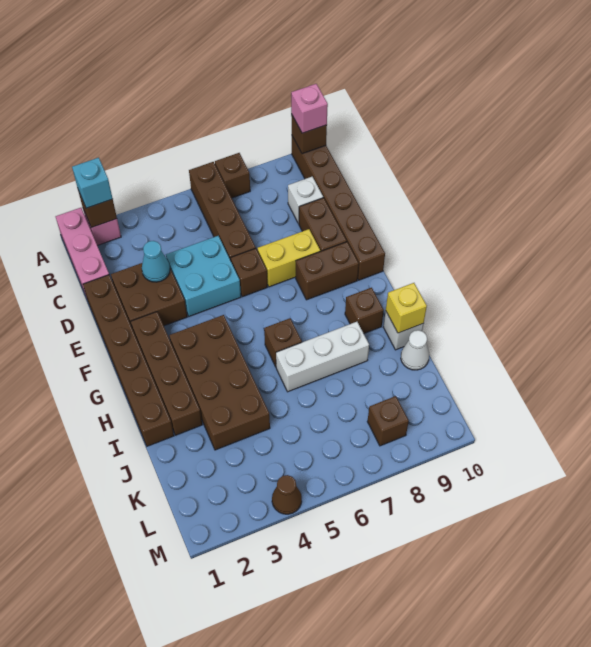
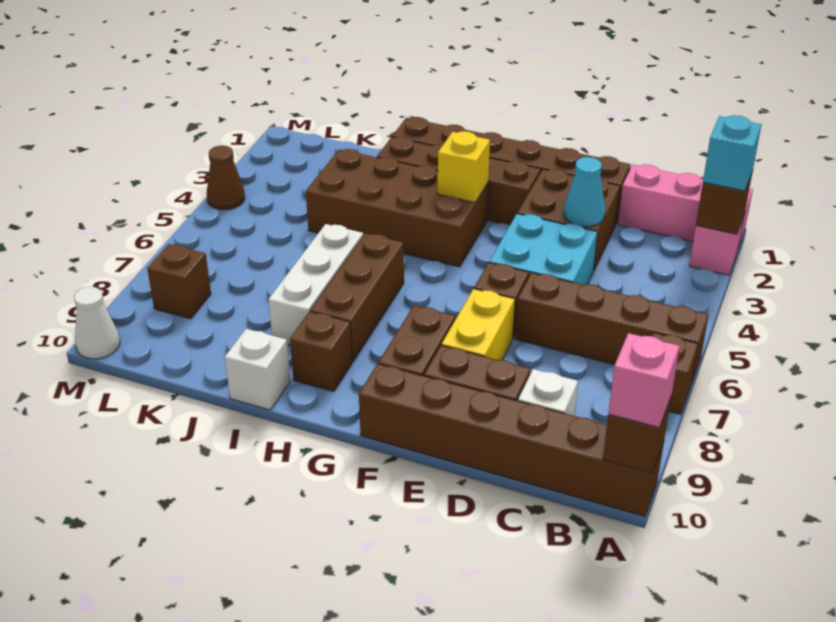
brown 1x1 brick [264,318,302,367] -> brown 1x3 brick [310,233,404,362]
yellow 1x1 brick [386,283,427,333] -> yellow 1x1 brick moved to [438,131,490,202]
white 1x1 cone [401,330,429,370] -> white 1x1 cone moved to [74,287,120,359]

